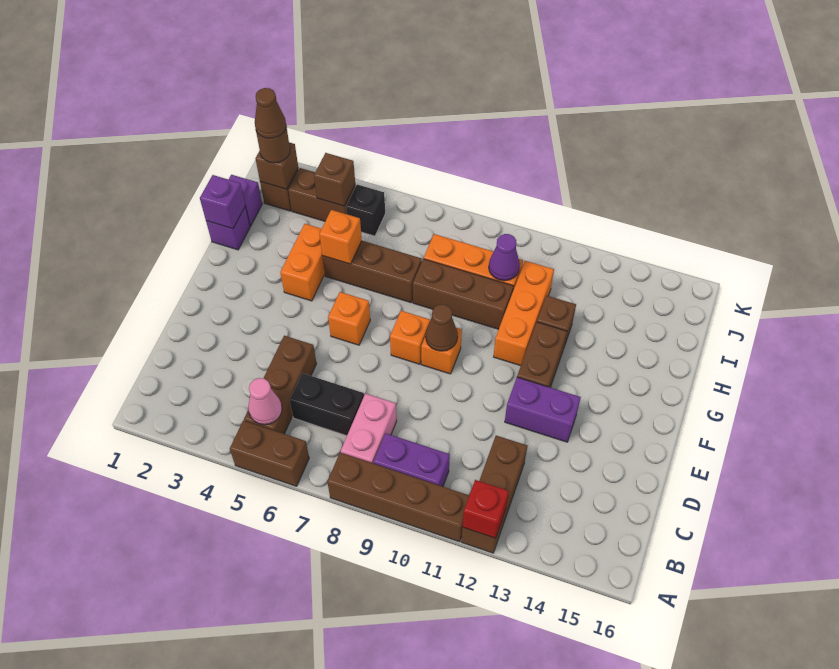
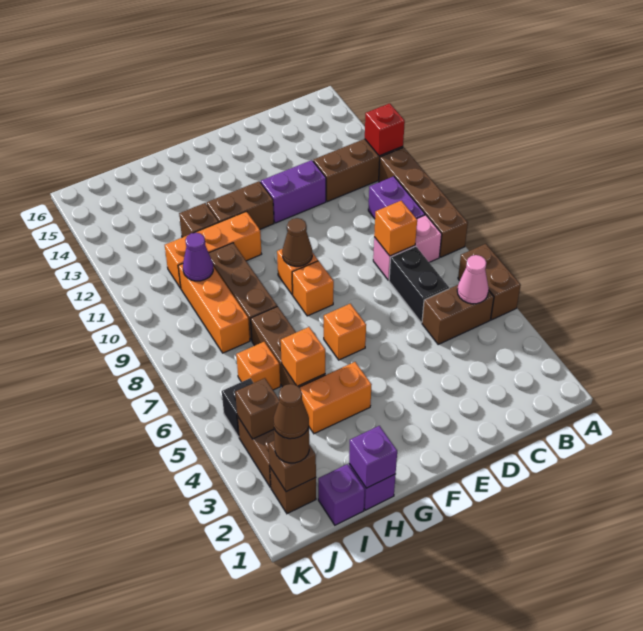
brown 1x3 brick [244,336,317,434] -> brown 1x2 brick [422,285,494,344]
none -> orange 1x1 brick [374,201,417,256]
purple 1x2 brick [505,377,581,442] -> purple 1x2 brick turned to [261,160,326,223]
none -> orange 1x1 brick [236,342,280,390]

